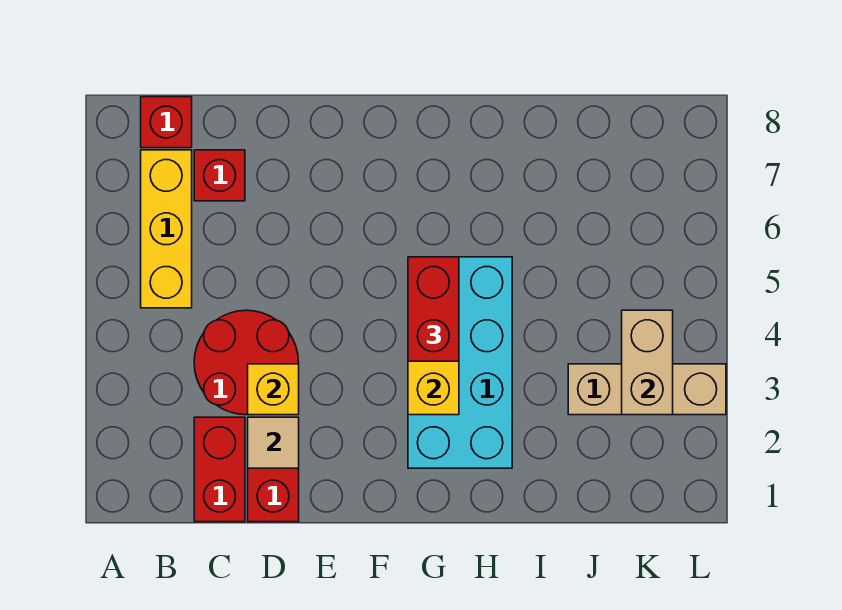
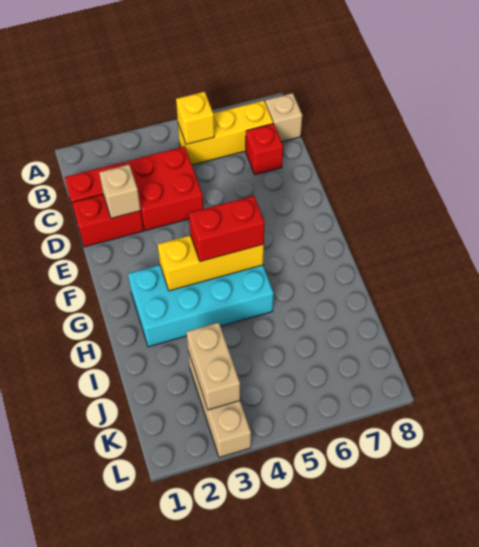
red 1x1 brick [141,97,192,148] -> tan 1x1 brick [265,93,302,142]
red 2x2 round brick [194,310,299,415] -> red 2x2 brick [126,146,203,231]
tan 1x1 tile [248,417,299,468] -> tan 1x1 brick [99,165,141,218]
yellow 1x1 brick [248,364,299,415] -> yellow 1x1 brick moved to [176,92,214,144]
tan 1x2 brick [622,310,673,415] -> tan 1x2 brick turned to [187,323,240,410]

